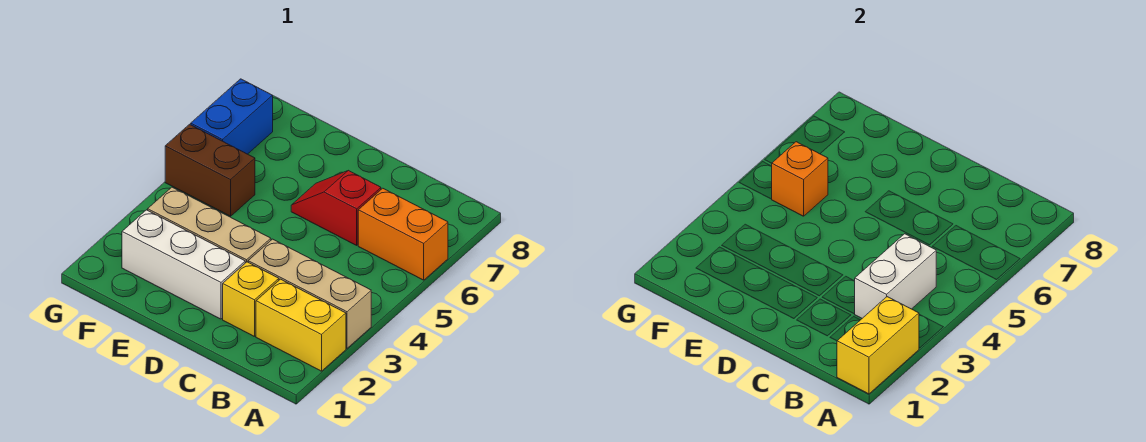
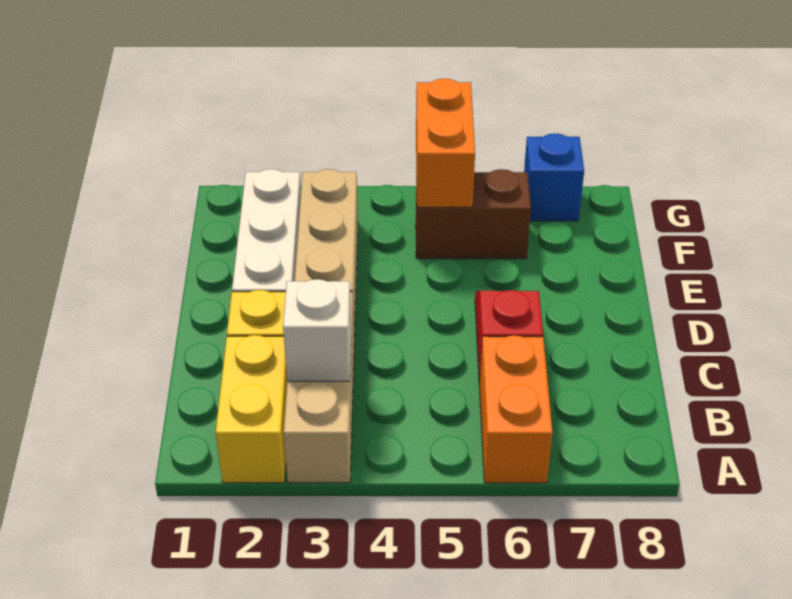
yellow 1x2 brick [837,297,919,394] -> none
white 1x2 brick [855,234,936,318] -> white 1x1 brick [283,279,351,381]
brown 1x2 brick [165,124,255,216] -> brown 1x2 brick turned to [416,169,531,259]
orange 1x1 brick [772,142,828,216] -> orange 1x2 brick [416,79,475,207]
blue 1x2 brick [191,79,273,154] -> blue 1x1 brick [524,134,584,221]

